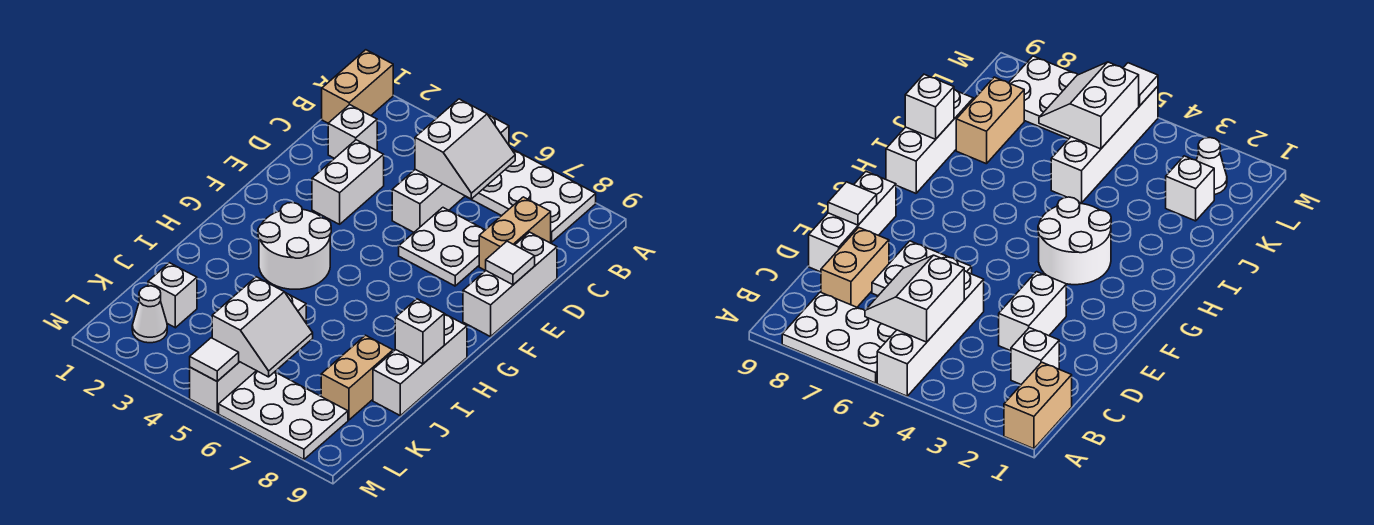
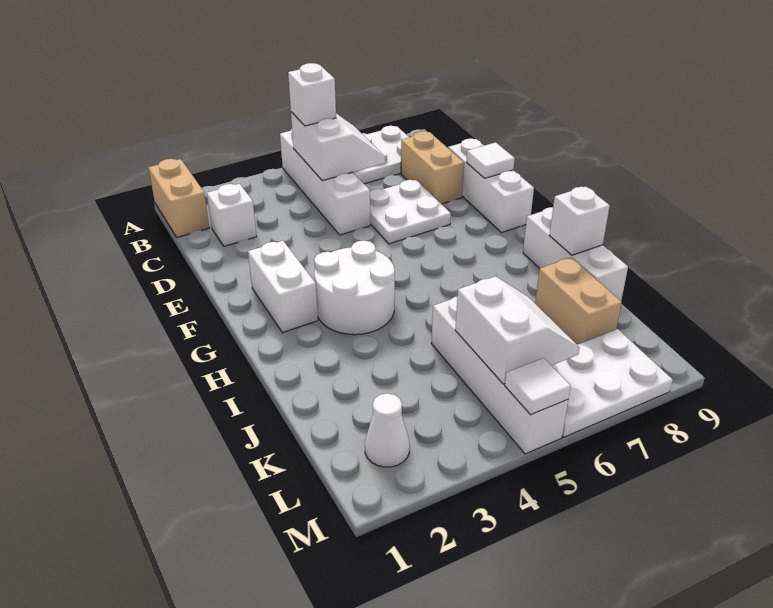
white 1x2 brick [312,140,384,224] -> white 1x2 brick moved to [248,241,318,333]
white 1x1 brick [148,263,197,328] -> white 1x1 brick moved to [288,63,336,126]

